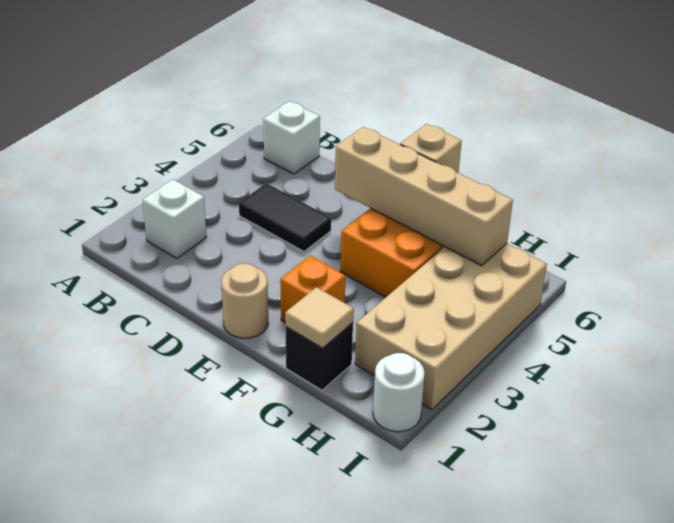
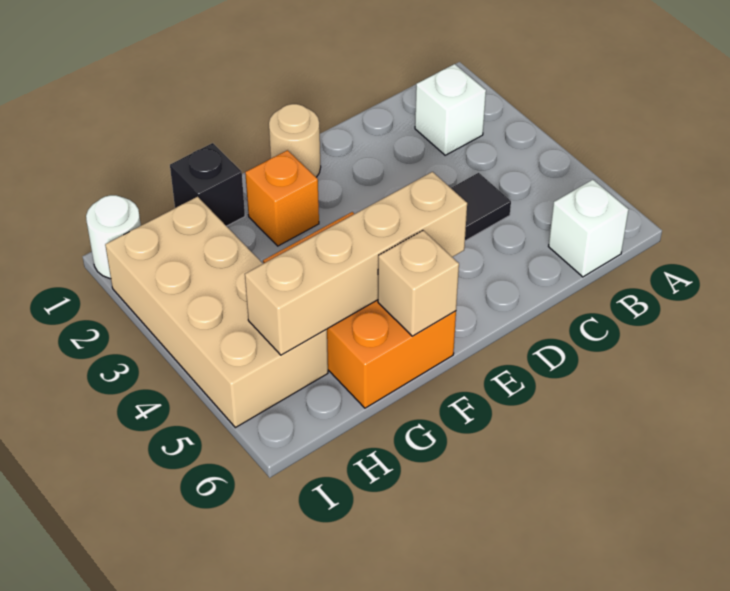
tan 1x1 tile [285,287,354,348] -> none

